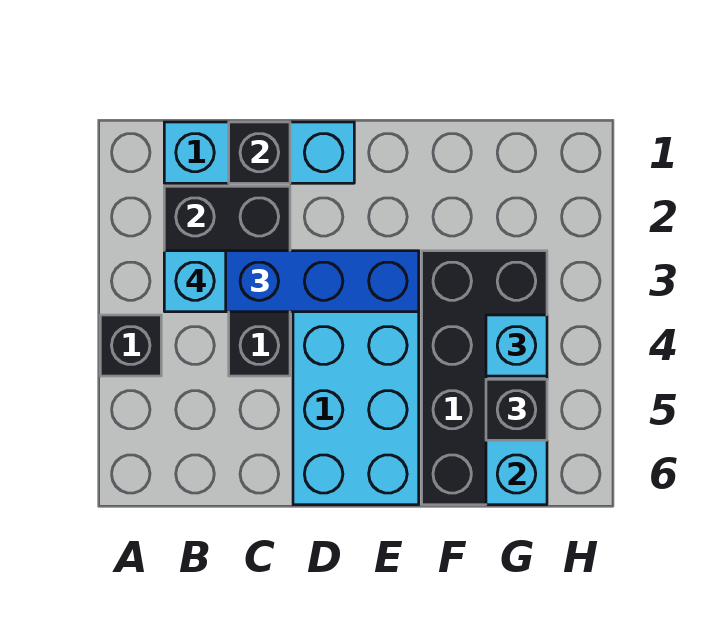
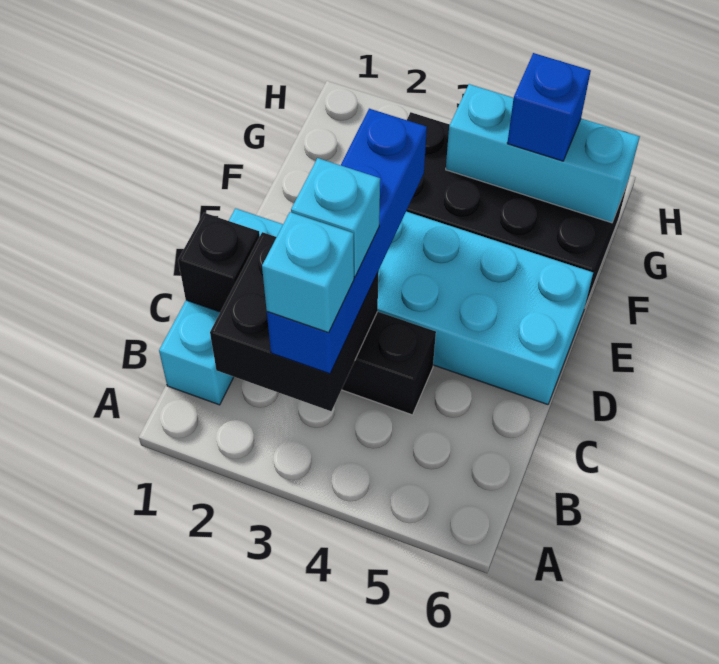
black 1x1 brick [100,315,161,376] -> none
cyan 1x1 brick [486,315,547,376] -> cyan 1x1 brick moved to [291,158,380,277]
black 1x1 brick [486,379,547,440] -> blue 1x1 brick [507,53,591,161]

